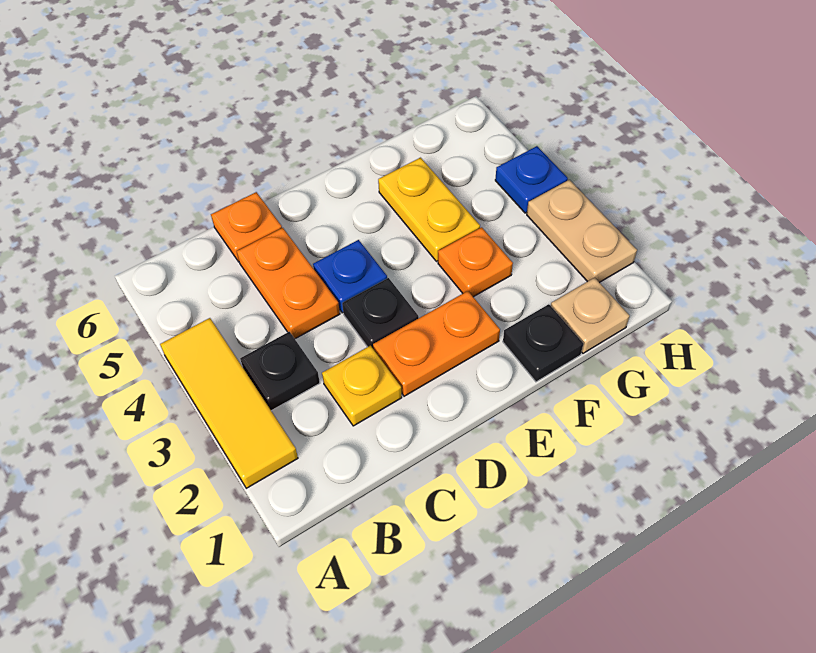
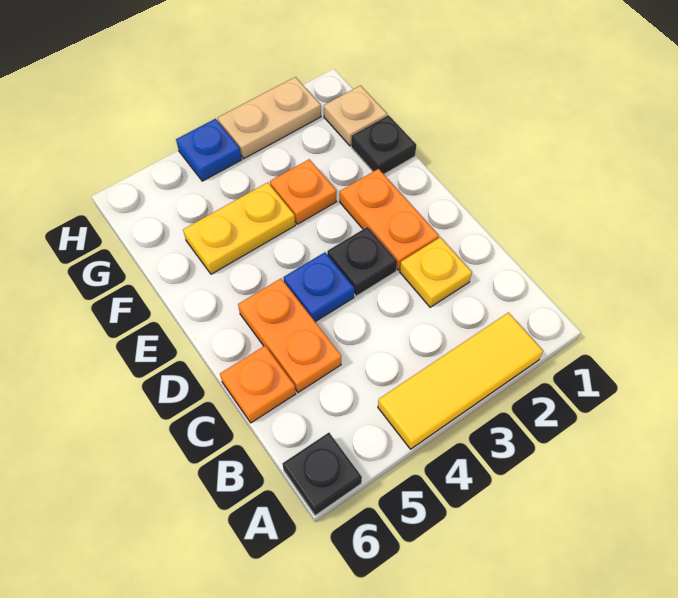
black 1x1 plate [240,332,320,411] -> black 1x1 plate moved to [282,433,362,516]
orange 1x2 plate [237,228,340,339] -> orange 1x2 plate turned to [238,279,341,392]

